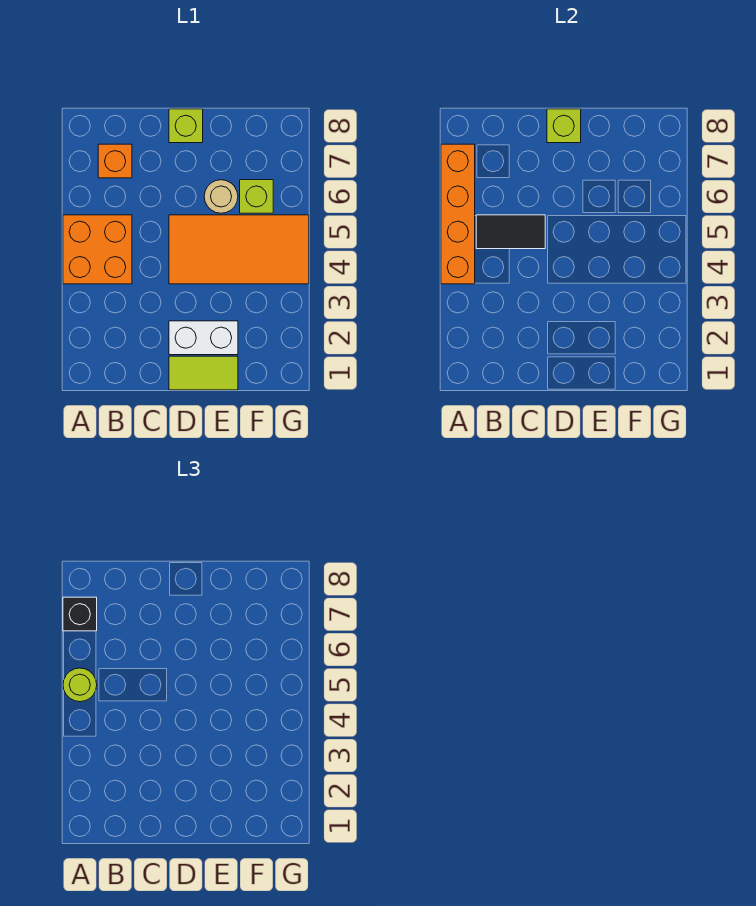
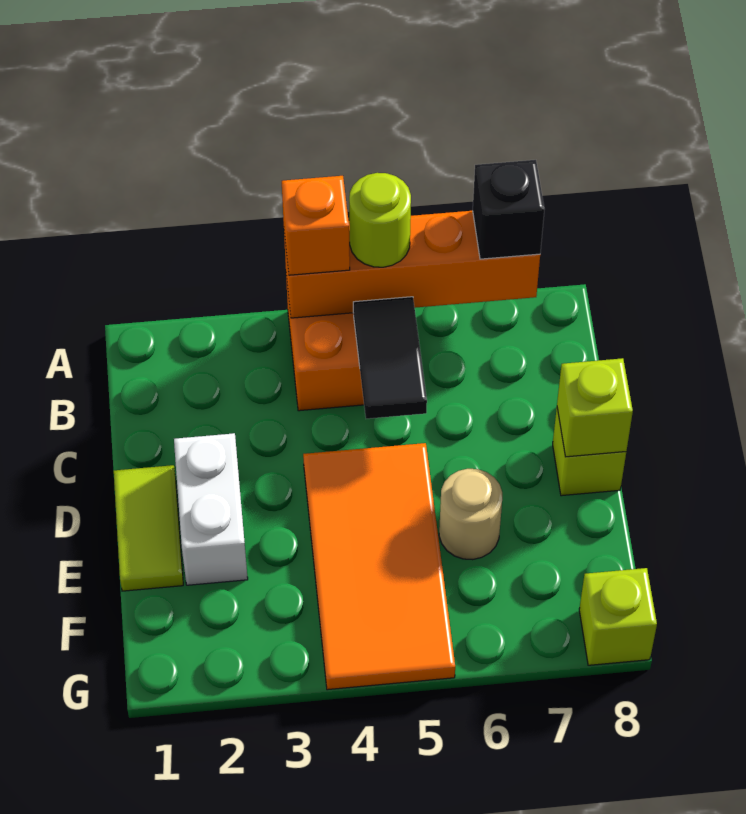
orange 1x1 brick [98,144,132,178] -> orange 1x1 brick moved to [282,176,350,275]
lime 1x1 brick [240,180,273,213] -> lime 1x1 brick moved to [579,568,657,665]

